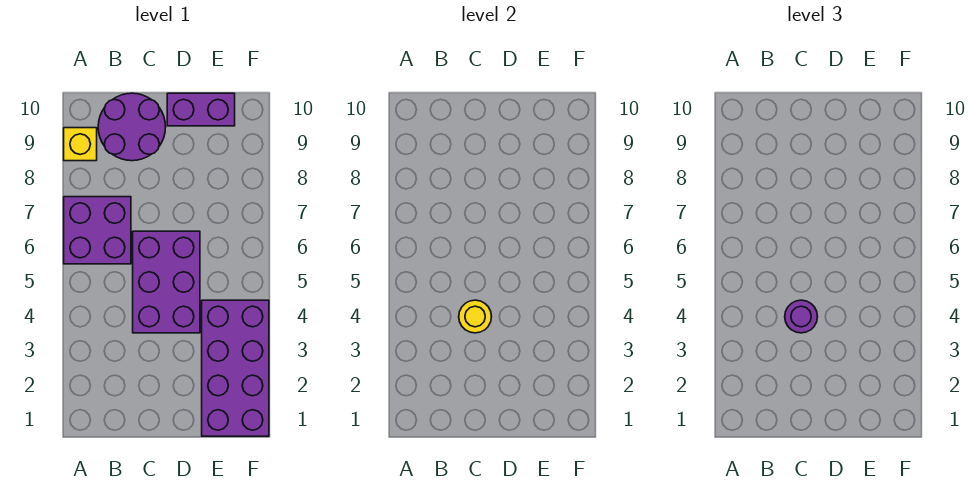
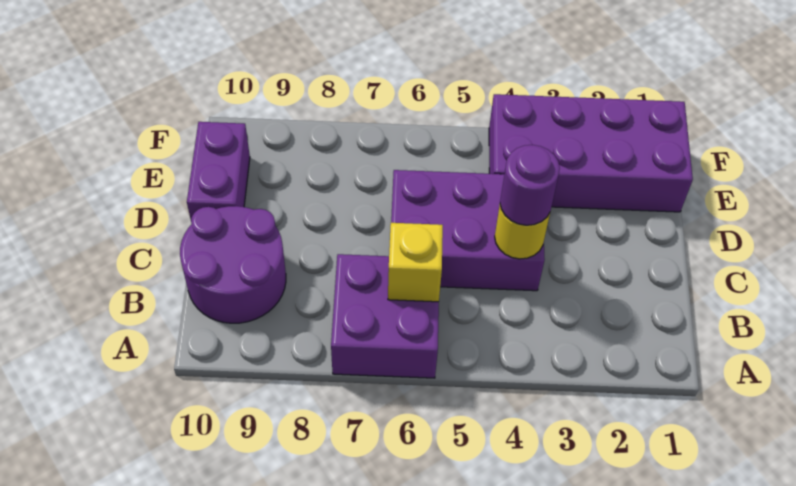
yellow 1x1 brick [64,128,97,161] -> yellow 1x1 brick moved to [388,223,443,302]

